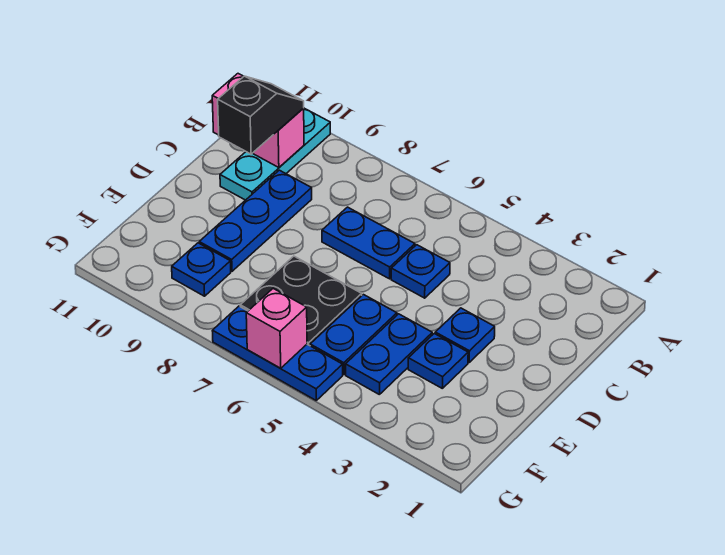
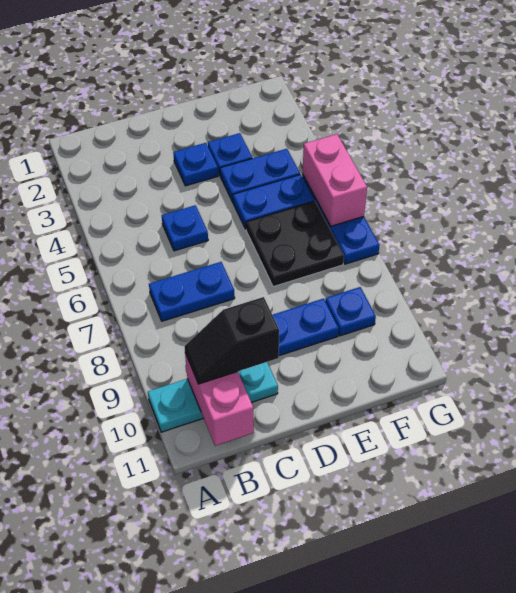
blue 1x2 plate [322,207,415,279] -> blue 1x2 plate turned to [149,262,235,321]
pink 1x1 brick [246,289,307,368] -> pink 1x2 brick [302,134,367,226]

